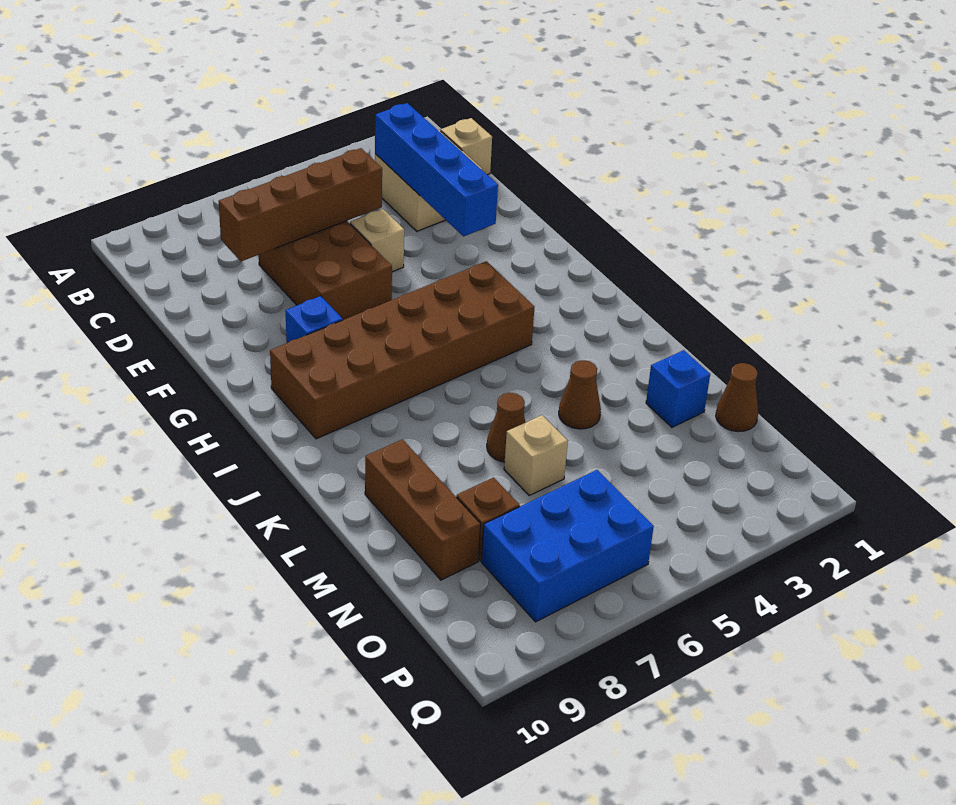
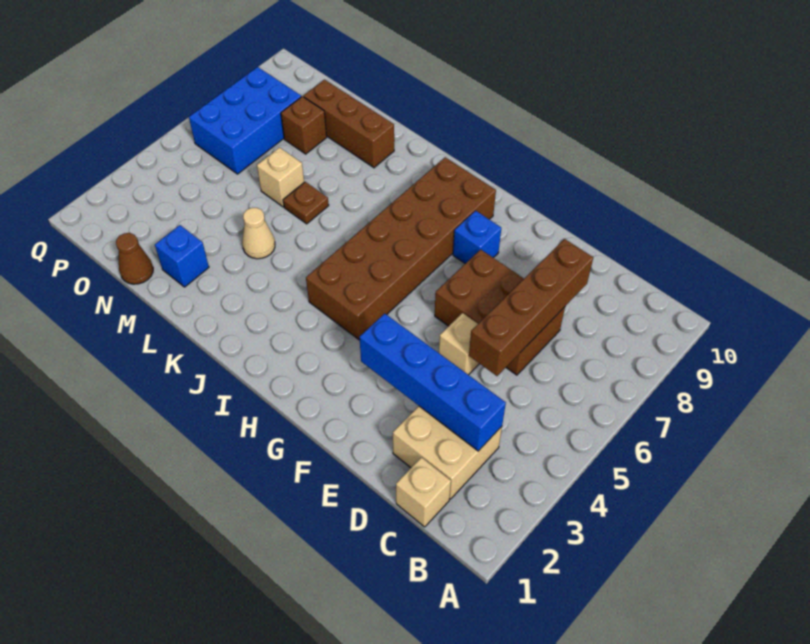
brown 1x1 cone [559,360,601,429] -> tan 1x1 cone [242,208,275,259]
brown 1x1 cone [487,393,526,462] -> brown 1x1 plate [283,182,329,224]

